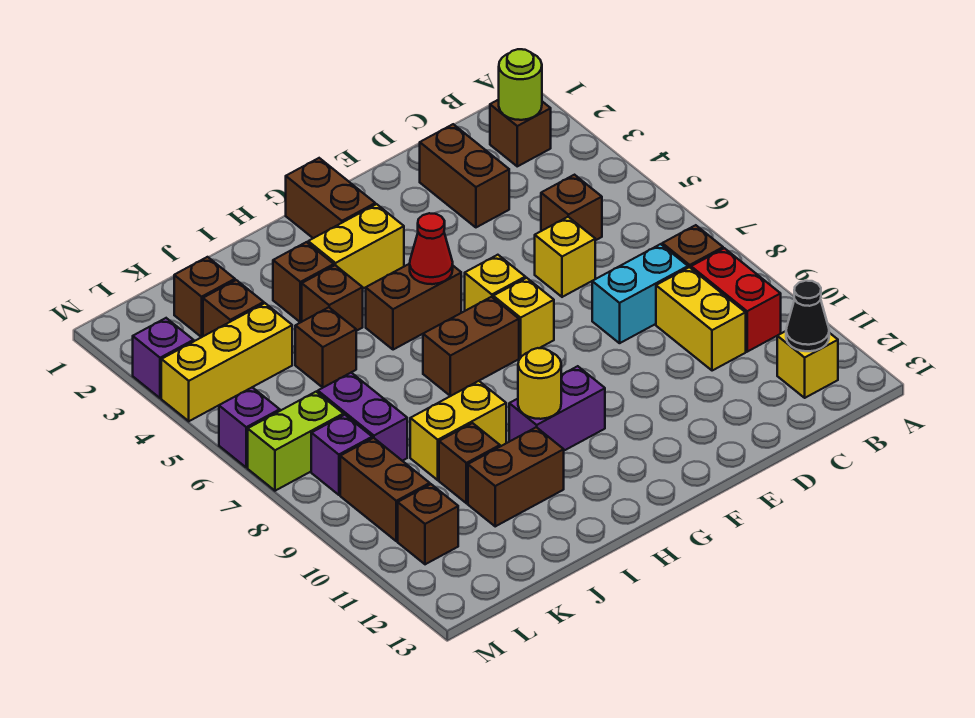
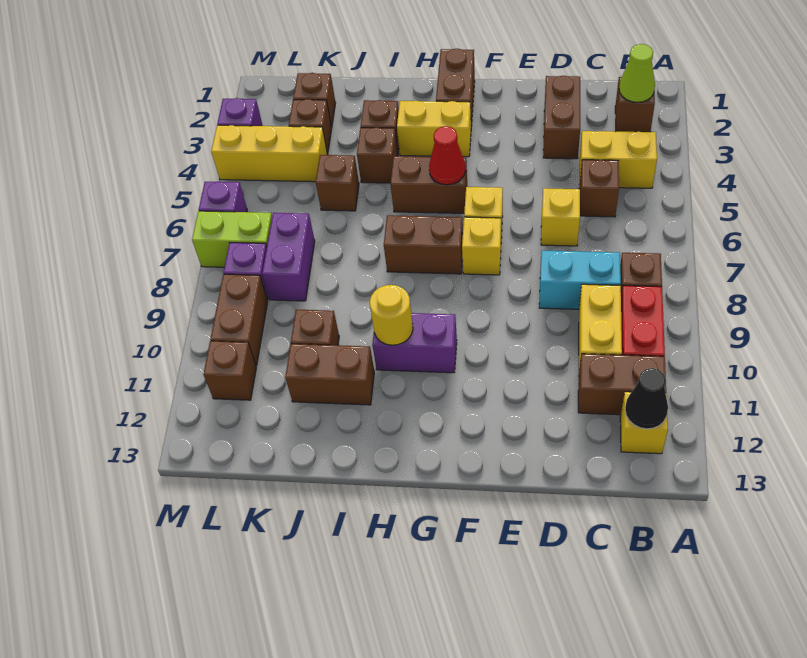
lime 1x1 round brick [499,49,542,120] -> lime 1x1 cone [619,44,655,102]
none -> brown 1x2 brick [578,354,666,415]
yellow 1x2 brick [410,381,506,480] -> yellow 1x2 brick moved to [580,131,657,188]

